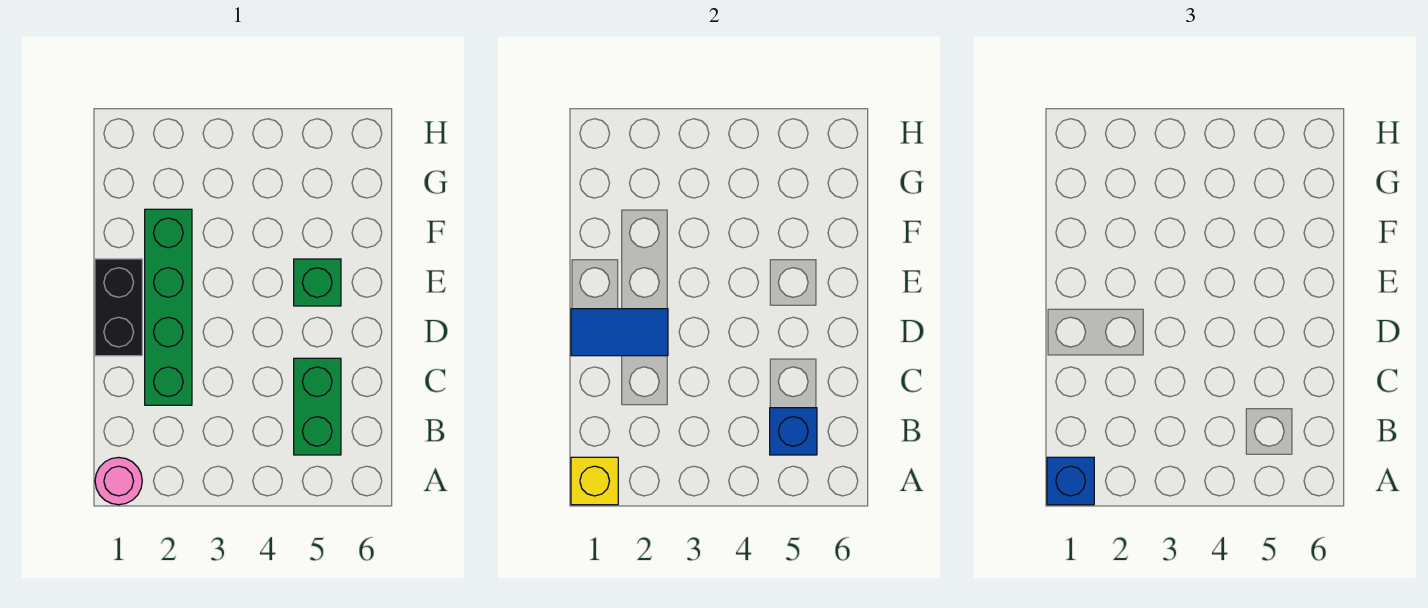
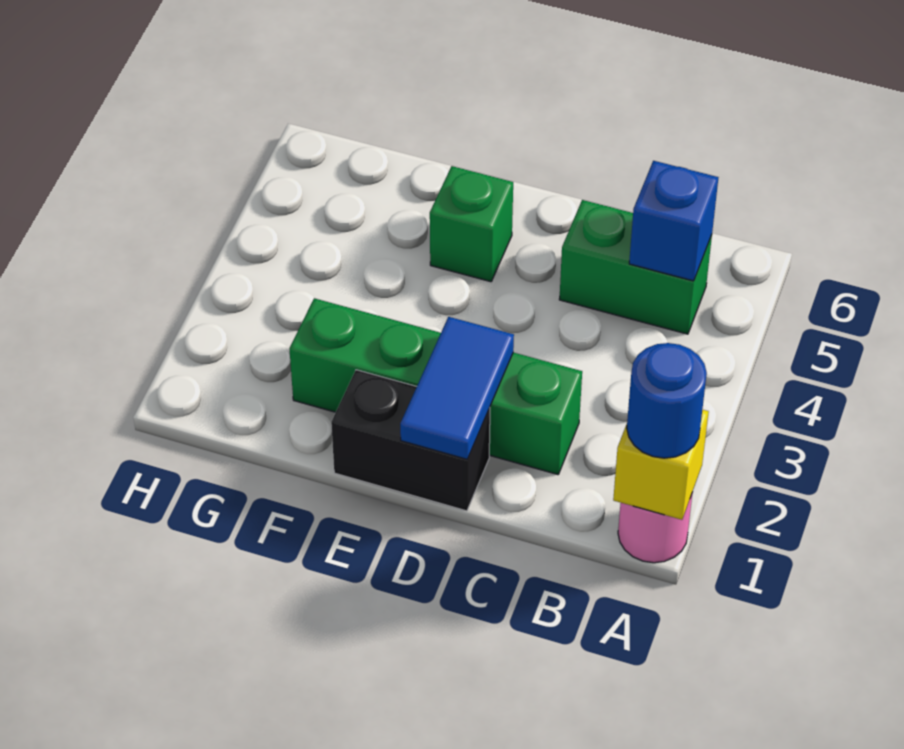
blue 1x1 brick [1047,457,1094,505] -> blue 1x1 round brick [627,343,707,458]

